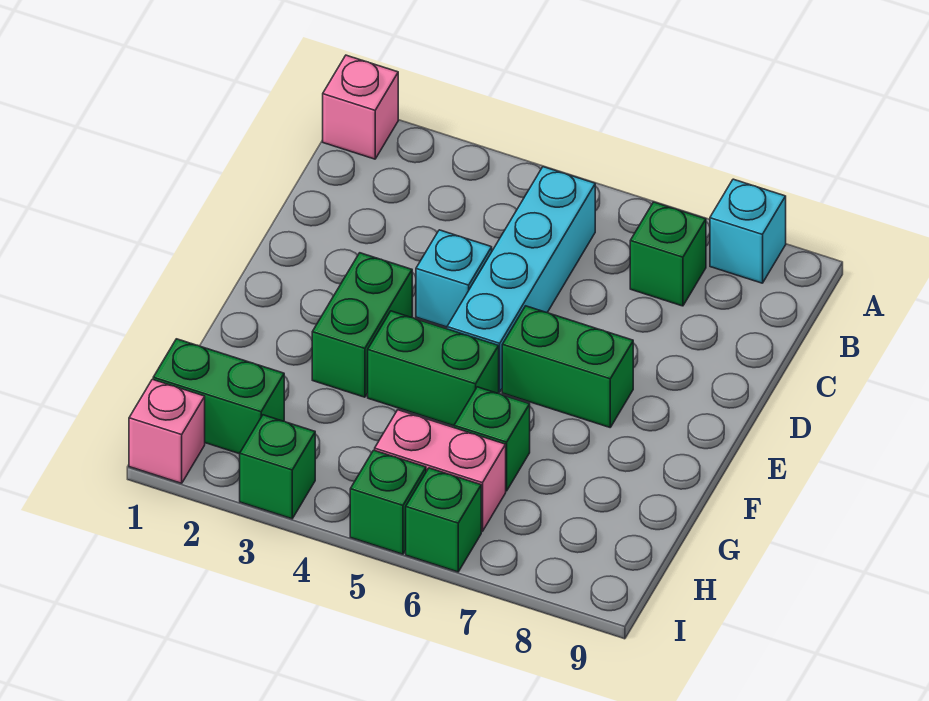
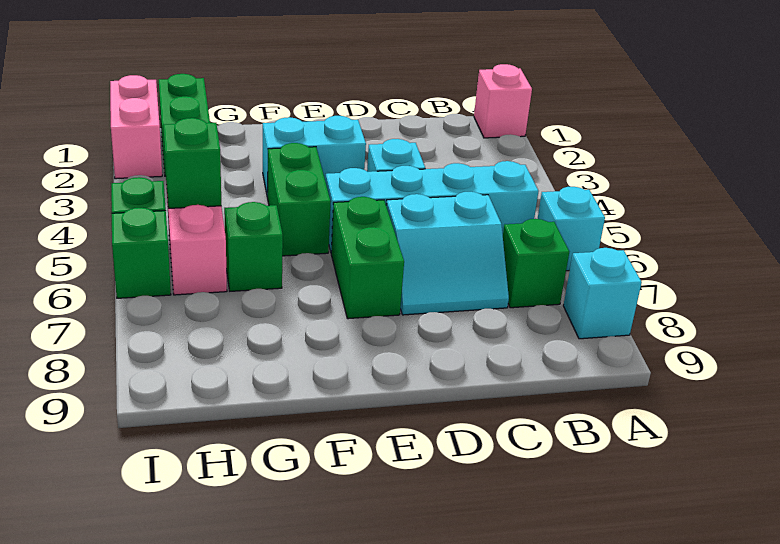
none -> cyan 1x1 brick [538,187,605,271]
none -> cyan 2x2 slope [386,192,509,315]
green 1x2 brick [312,253,412,397] -> cyan 1x2 brick [263,116,366,198]
pink 1x1 brick [129,379,205,483] -> pink 1x2 brick [110,75,162,179]
green 1x1 brick [240,415,315,519] -> green 1x1 brick moved to [163,118,221,208]

